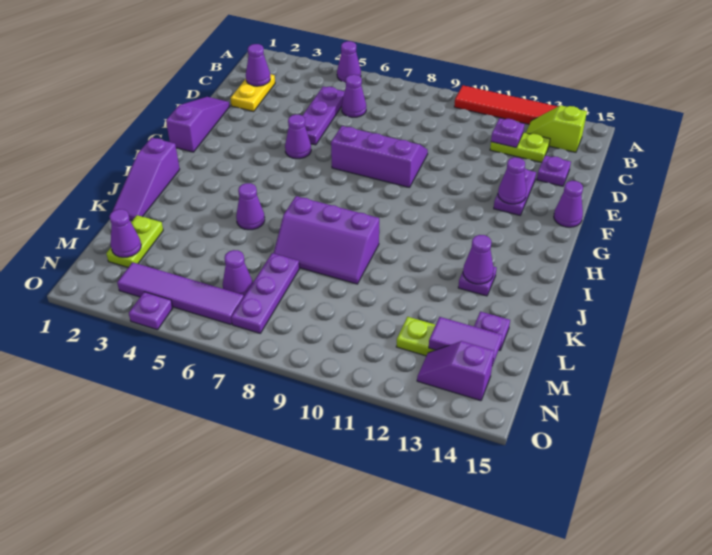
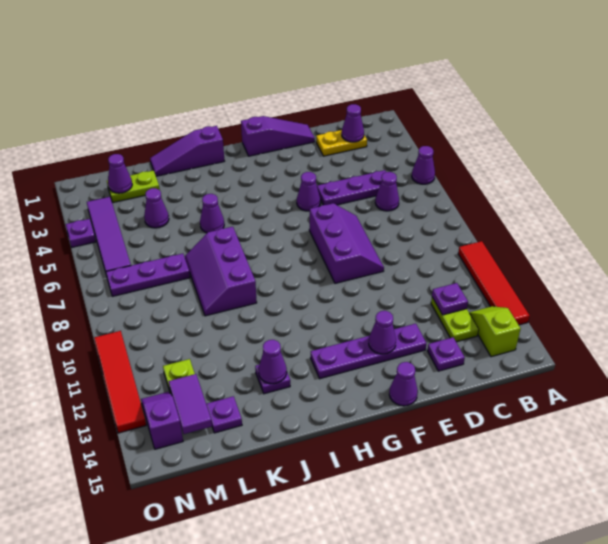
purple 1x2 plate [494,169,536,215] -> purple 1x4 plate [311,324,426,379]
purple 1x1 cone [223,250,253,296] -> purple 1x1 cone moved to [144,188,169,228]
none -> red 1x4 tile [94,331,146,433]

